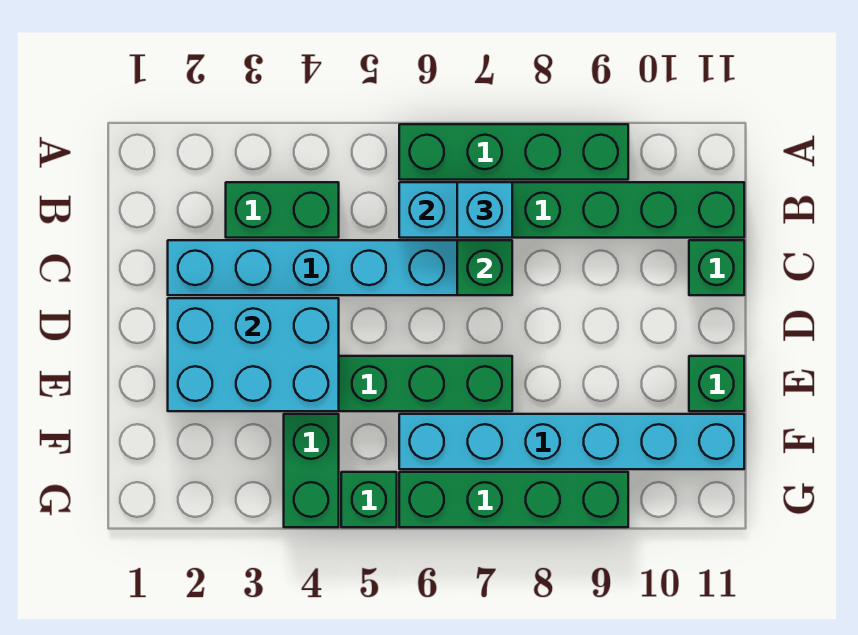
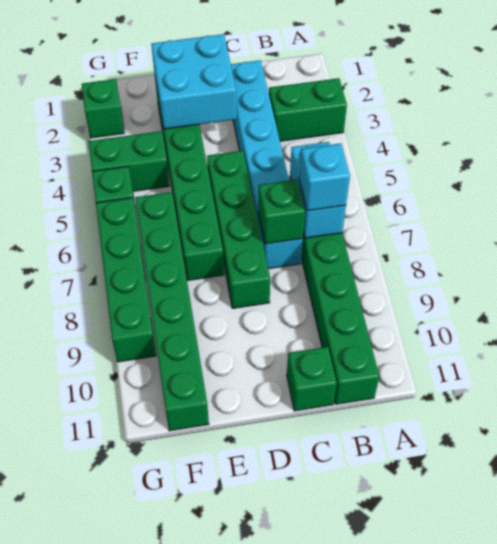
green 1x4 brick [399,124,628,180] -> green 1x4 brick moved to [207,151,270,308]
green 1x2 brick [226,182,339,238] -> green 1x2 brick turned to [269,78,347,141]
cyan 2x3 brick [168,298,339,411] -> cyan 2x2 brick [151,34,237,129]
green 1x1 brick [689,356,744,411] -> green 1x1 brick moved to [82,79,124,138]
cyan 1x6 brick [399,414,744,469] -> green 1x6 brick [135,192,209,431]

